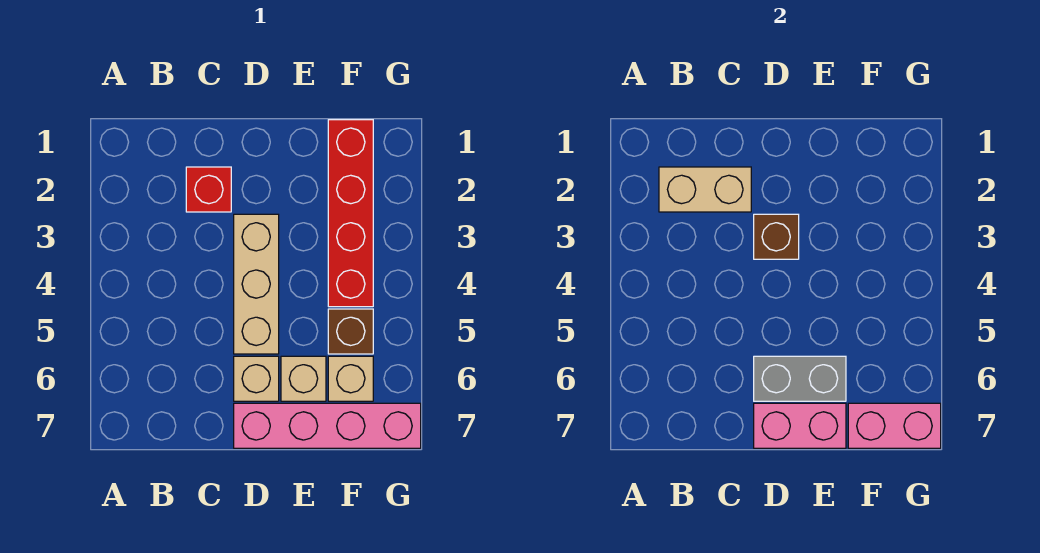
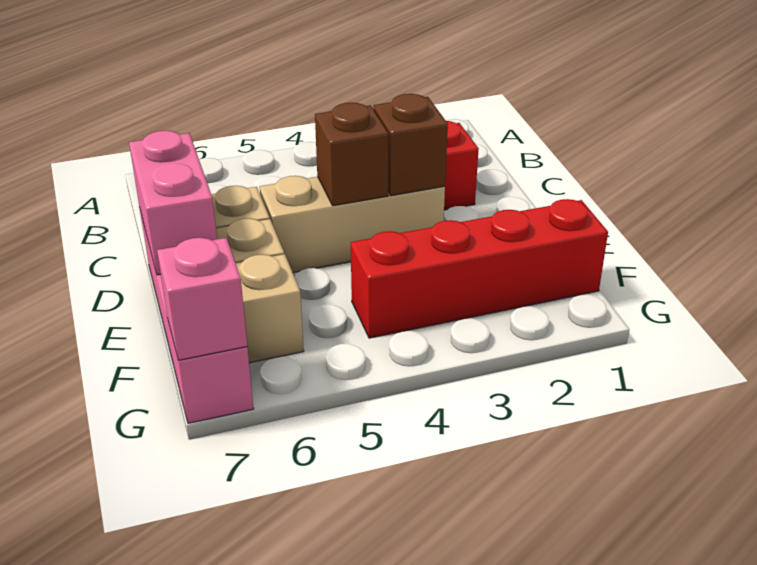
tan 1x2 brick [659,167,751,212] -> none
grey 1x2 brick [754,356,846,401] -> none
brown 1x1 brick [328,309,373,354] -> brown 1x1 brick moved to [315,103,389,206]
pink 1x2 brick [848,403,941,448] -> pink 1x1 brick [157,238,247,360]

